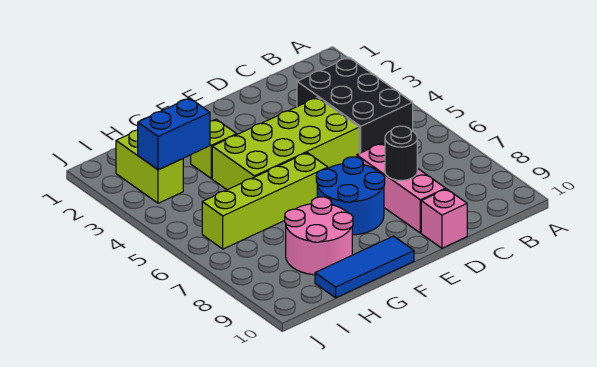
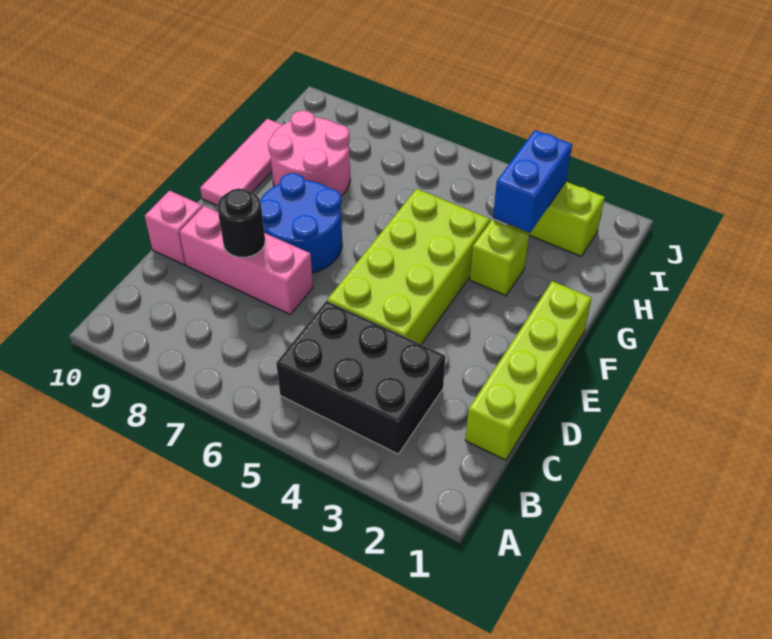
lime 1x4 brick [202,153,328,249] -> lime 1x4 brick moved to [465,281,592,460]
blue 1x3 tile [315,236,414,298] -> pink 1x3 tile [200,119,282,206]

